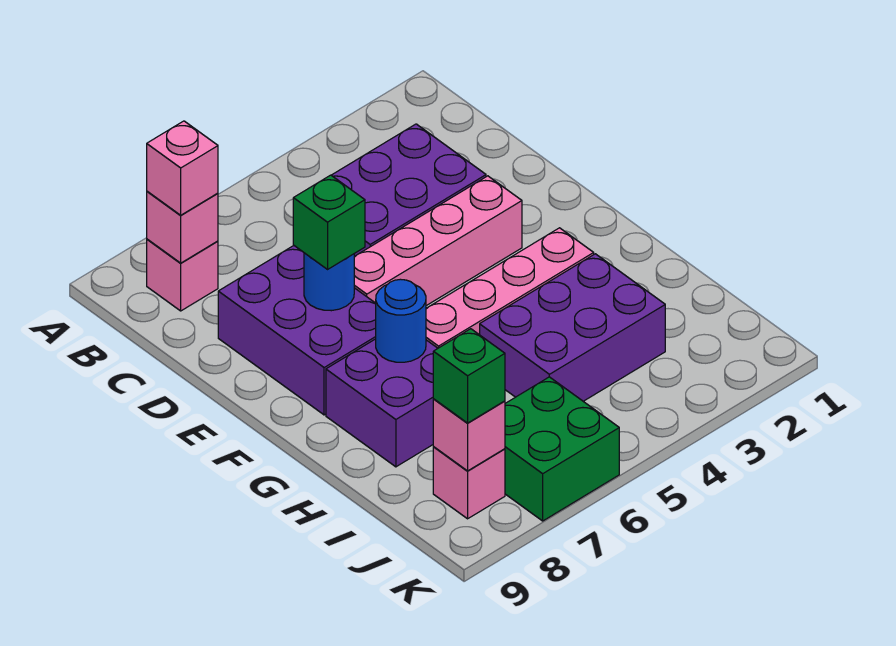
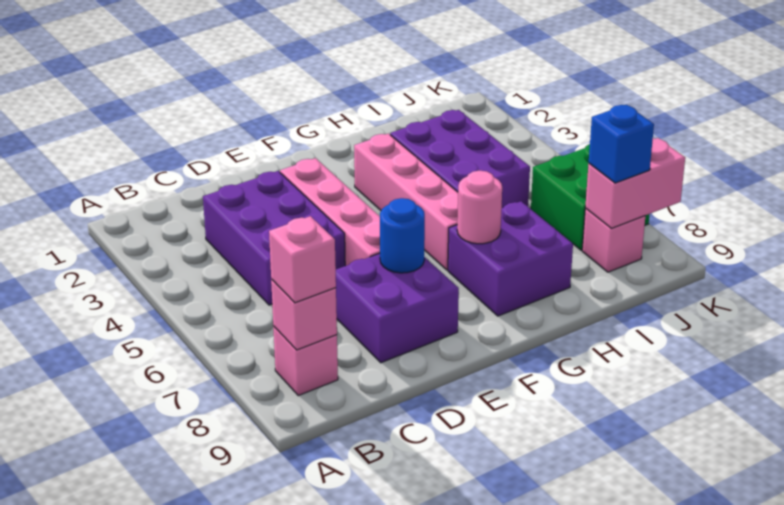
purple 2x3 brick [218,246,376,415] -> purple 2x2 brick [336,253,459,363]
green 1x1 brick [293,175,365,269] -> none
blue 1x1 round brick [376,279,426,362] -> pink 1x1 round brick [457,171,502,244]
pink 1x1 brick [433,399,505,471] -> pink 1x2 brick [585,138,685,228]
green 1x1 brick [433,329,505,423] -> blue 1x1 brick [589,105,654,183]

